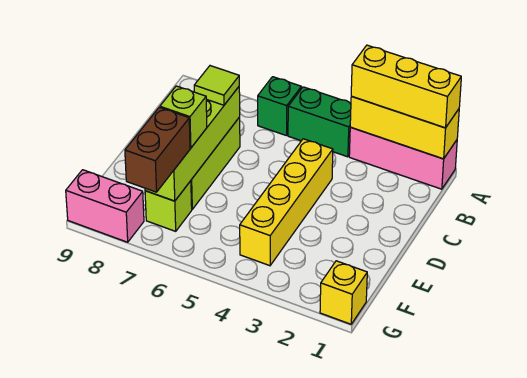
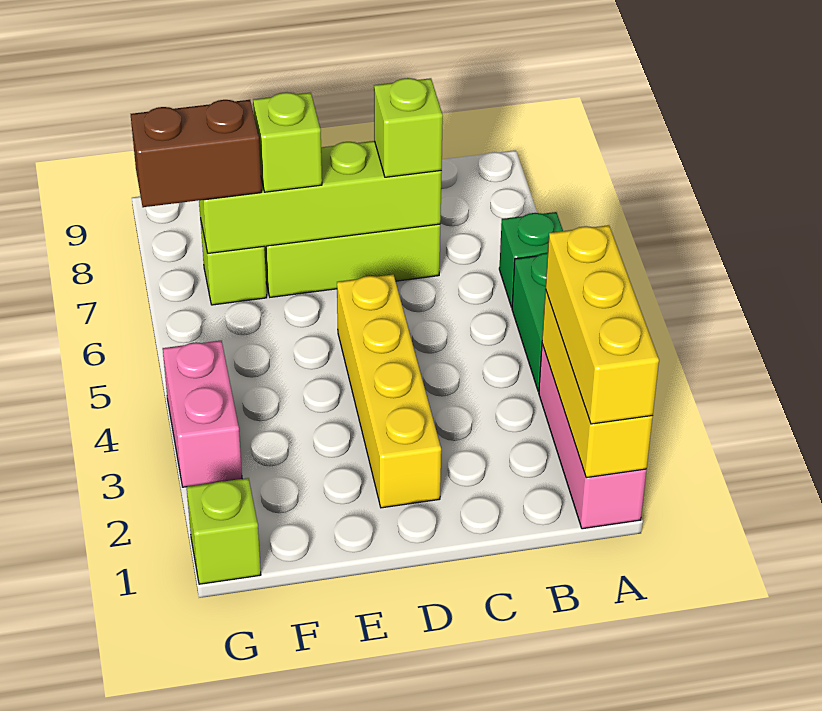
yellow 1x4 brick [240,139,333,266] -> yellow 1x4 brick turned to [337,275,441,508]
lime 1x1 tile [194,66,239,105] -> lime 1x1 brick [374,78,443,177]
yellow 1x1 brick [320,261,367,324] -> lime 1x1 brick [187,478,261,584]
pink 1x2 brick [66,170,144,242] -> pink 1x2 brick moved to [163,341,242,487]

